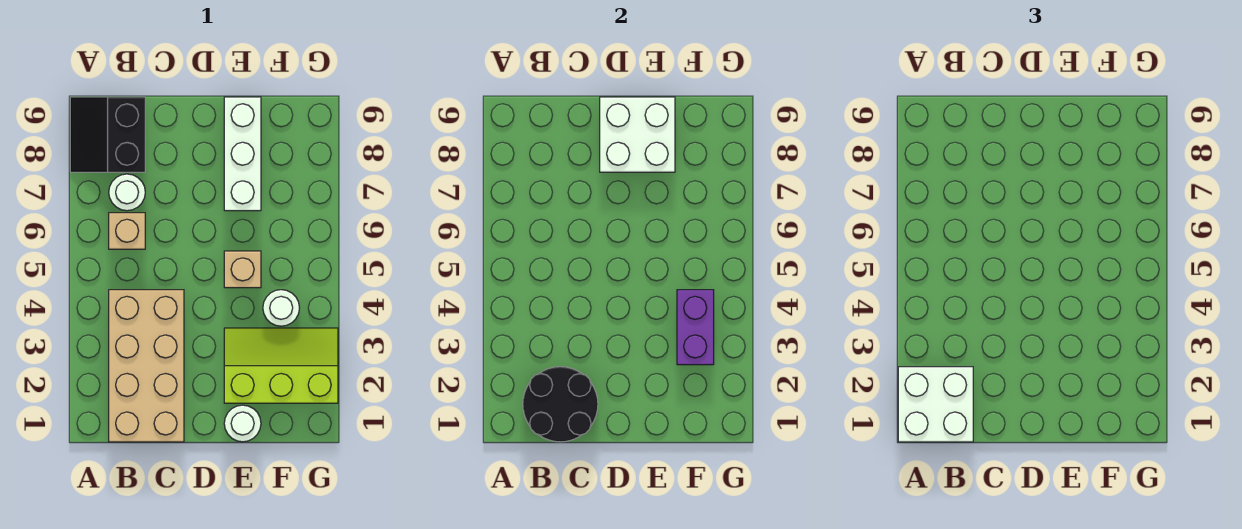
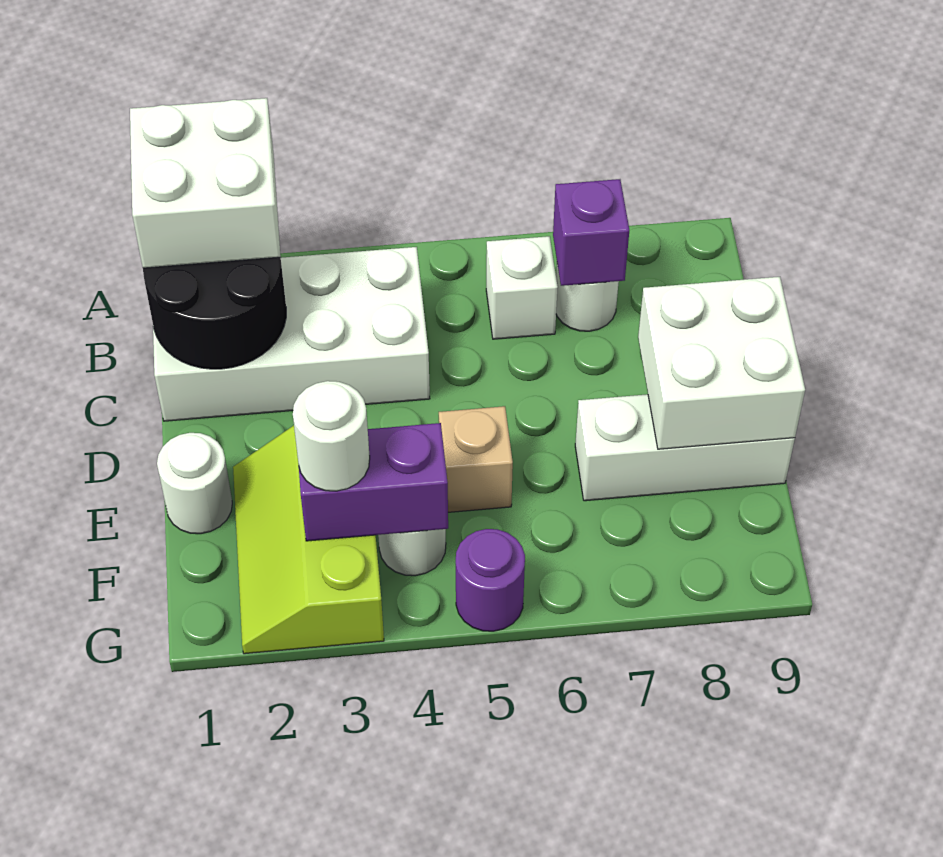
black 2x2 slope [70,97,145,172] -> none
tan 2x4 brick [109,290,184,442] -> white 2x4 brick [153,247,430,421]
tan 1x1 brick [109,213,145,249] -> white 1x1 brick [486,236,558,339]
none -> purple 1x1 brick [553,179,629,286]
lime 2x3 slope [224,328,338,403] -> lime 2x3 slope turned to [233,426,384,654]
none -> white 1x1 round brick [293,381,370,491]
none -> purple 1x1 round brick [456,529,525,631]

